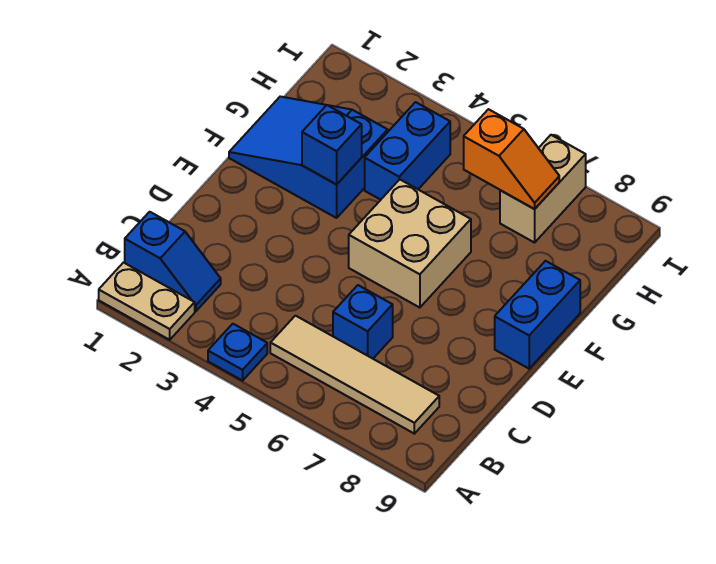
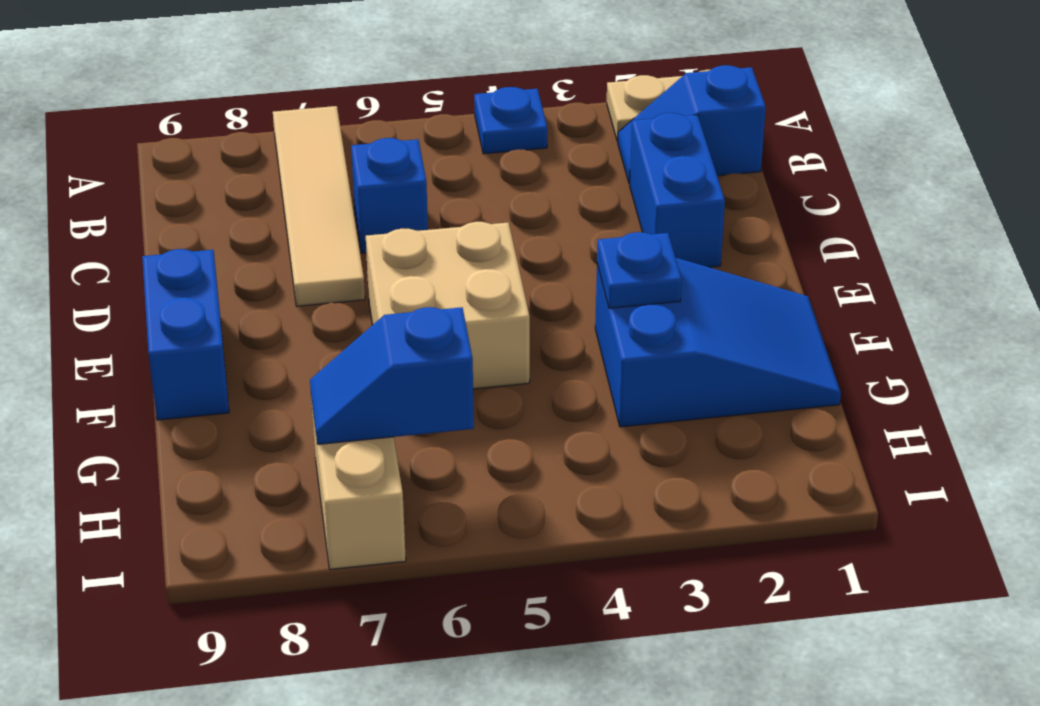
tan 1x4 tile [270,316,439,434] -> tan 1x4 tile turned to [273,106,365,306]
blue 1x1 brick [302,105,362,185] -> blue 1x1 plate [597,232,682,308]
blue 1x2 brick [365,102,450,200] -> blue 1x2 brick moved to [630,113,725,267]
orange 1x2 slope [464,109,559,209] -> blue 1x2 slope [310,307,474,445]

